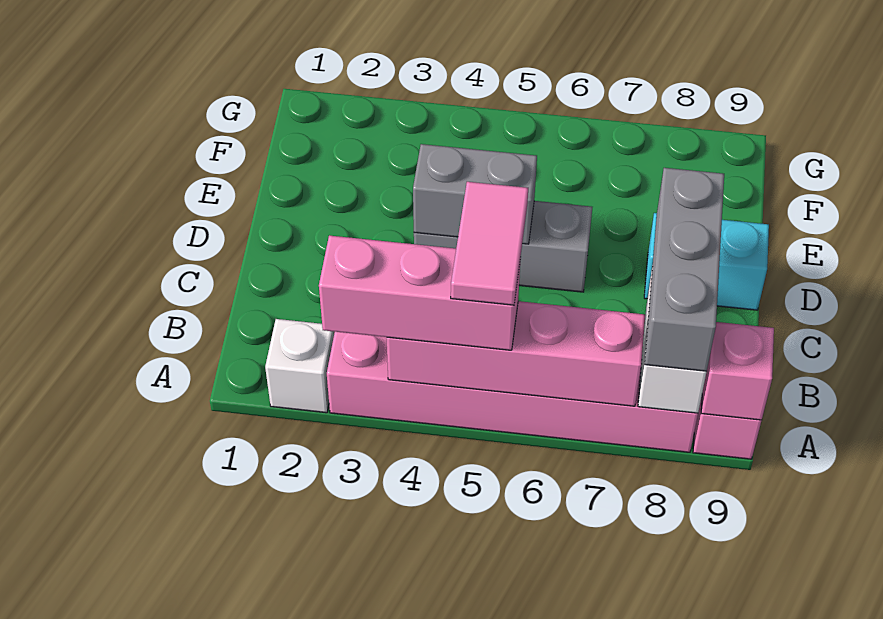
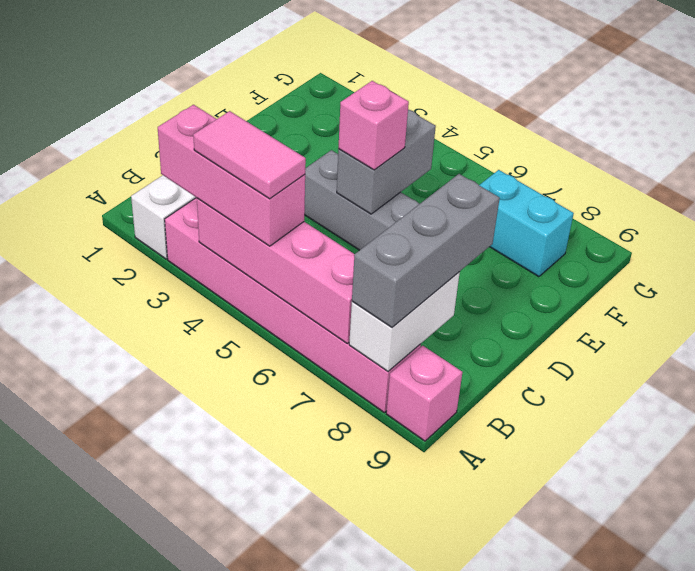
pink 1x2 tile [451,182,528,305] -> pink 1x2 tile turned to [193,111,306,199]
pink 1x1 brick [701,322,774,420] -> pink 1x1 brick moved to [338,81,409,170]
grey 1x2 brick [413,144,537,244] -> grey 1x2 brick turned to [337,109,436,214]
cyan 1x2 brick [644,213,769,310] -> cyan 1x2 brick moved to [479,170,574,277]

